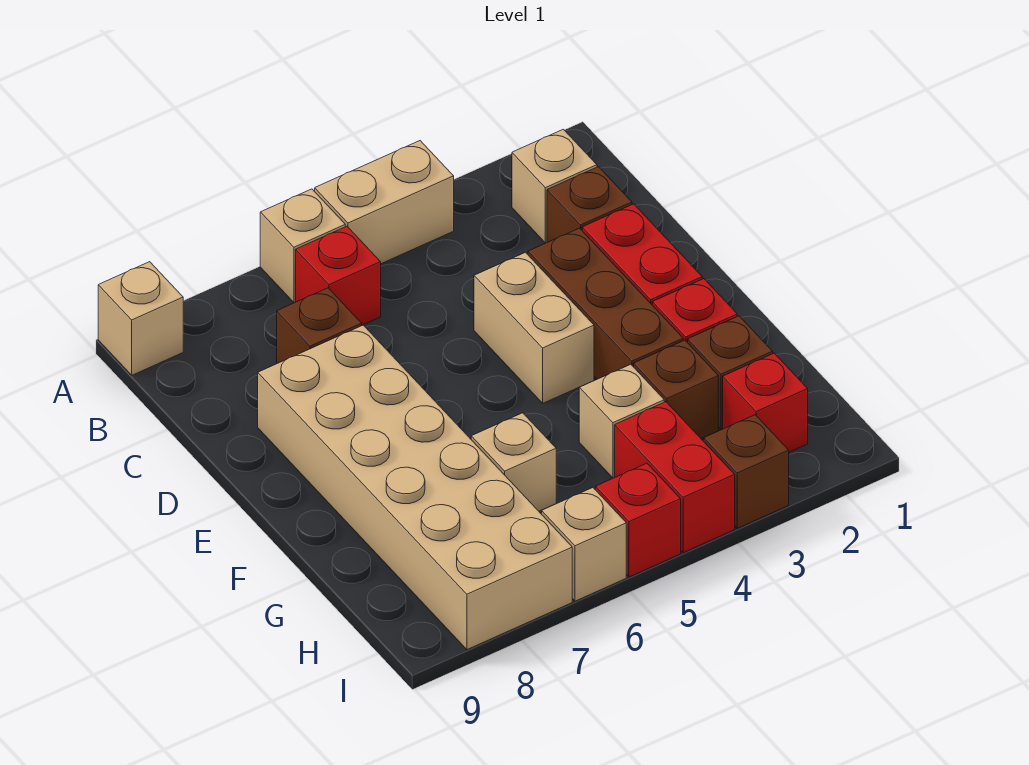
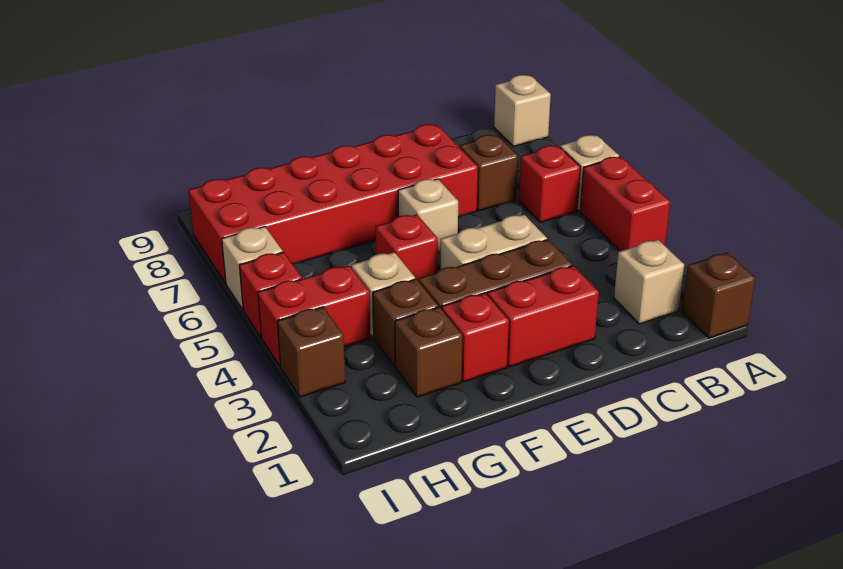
tan 1x2 brick [315,141,454,264] -> red 1x2 brick [580,157,670,251]
brown 1x1 brick [547,167,632,242] -> brown 1x1 brick moved to [682,253,755,338]
tan 2x6 brick [258,325,572,650] -> red 2x6 brick [189,124,478,283]
tan 1x1 brick [471,413,556,511] -> tan 1x1 brick moved to [398,179,458,252]
red 1x1 brick [723,353,808,452] -> red 1x1 brick moved to [376,214,438,281]

